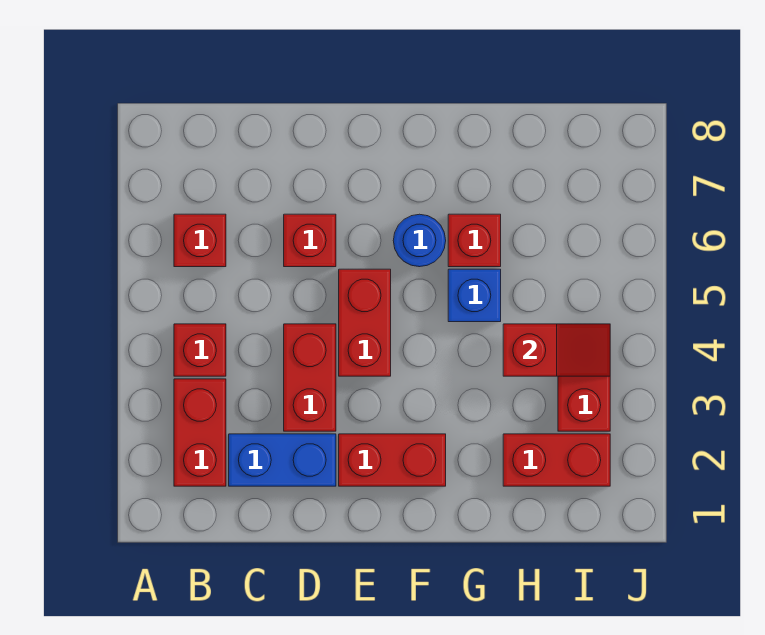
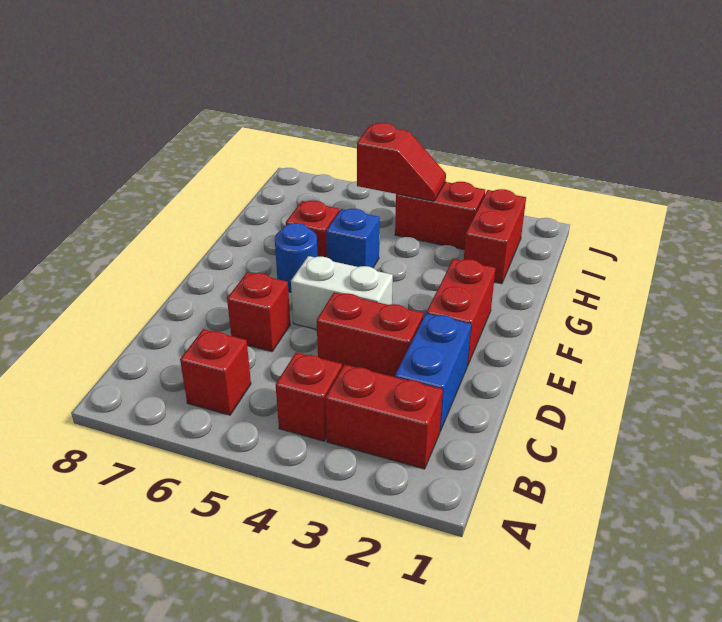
red 1x2 brick [339,269,391,376] -> white 1x2 brick [291,256,393,329]
red 1x2 slope [503,324,610,376] -> red 1x2 slope turned to [357,123,446,201]

